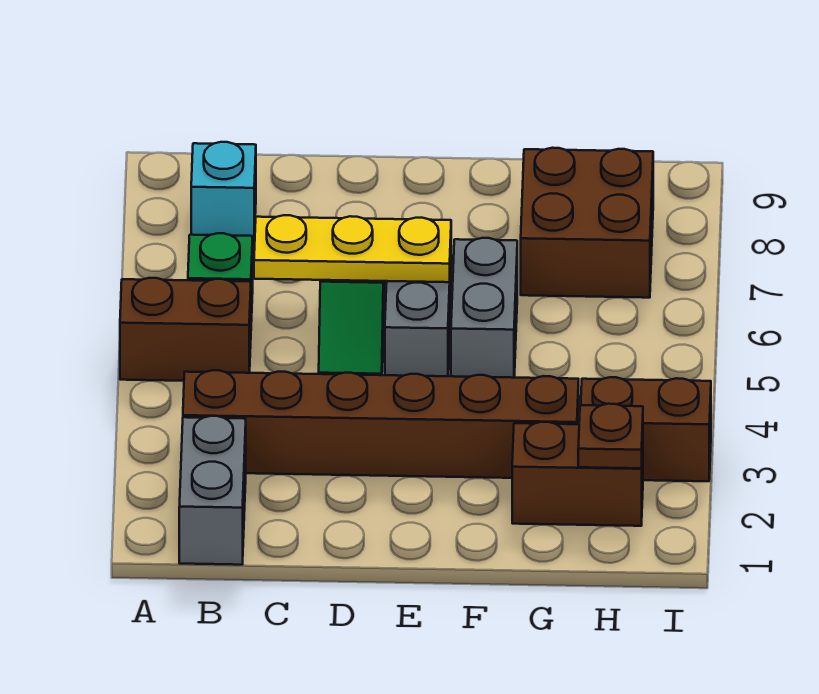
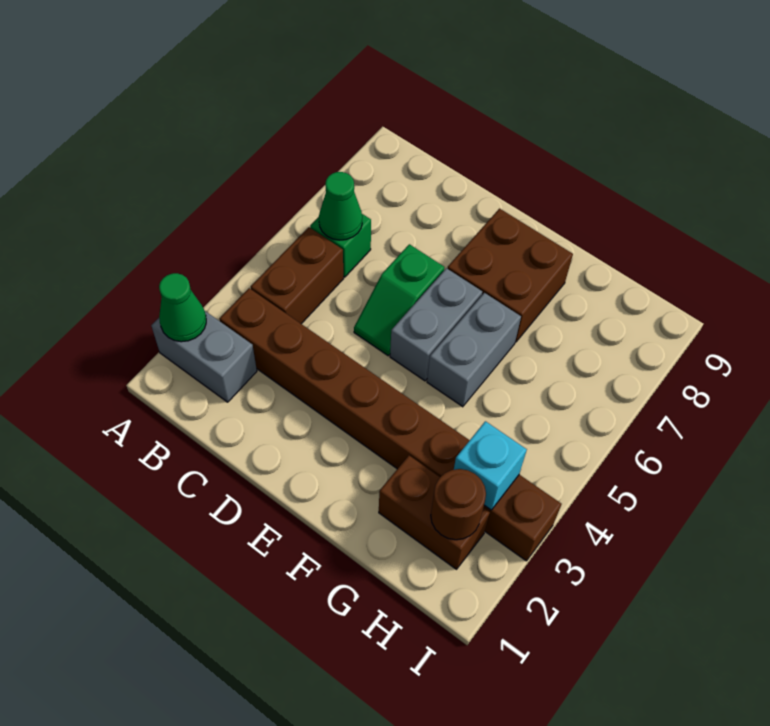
none -> green 1x1 cone [159,273,206,342]
brown 1x2 brick [120,278,251,381] -> brown 1x2 brick turned to [251,227,344,324]
grey 1x2 brick [179,416,246,565] -> grey 1x2 brick turned to [151,311,257,402]
none -> green 1x1 cone [319,172,362,240]
cyan 1x1 brick [191,142,256,245] -> cyan 1x1 brick moved to [454,421,527,510]
yellow 1x3 plate [254,215,451,282] -> none
brown 2x2 brick [521,148,653,298] -> brown 2x2 brick moved to [447,209,573,342]
brown 1x1 plate [578,404,643,468] -> brown 1x1 round brick [431,469,486,540]

